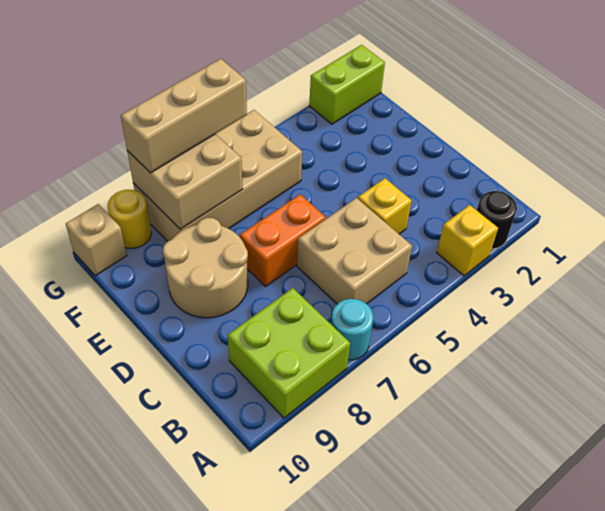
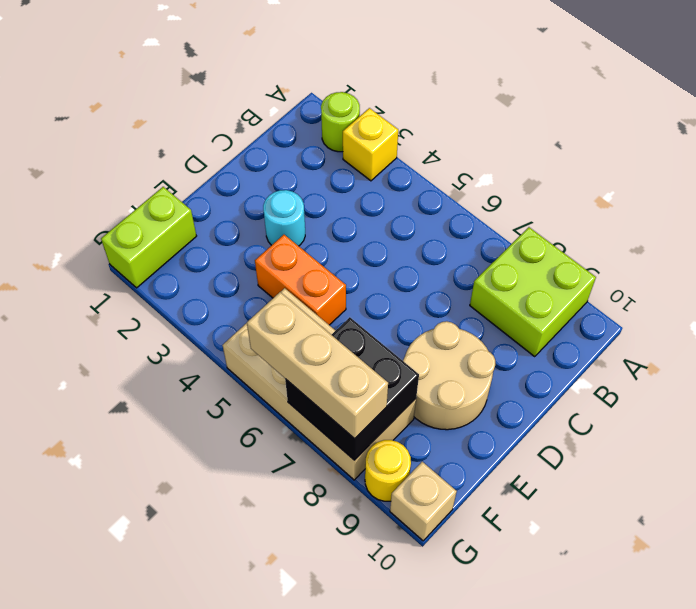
black 1x1 round brick [477,191,517,249] -> lime 1x1 round brick [321,92,360,152]
cyan 1x1 round brick [331,299,373,360] -> cyan 1x1 round brick moved to [263,190,305,246]
tan 2x2 brick [297,198,412,304] -> none
yellow 1x1 brick [358,178,412,234] -> none
orange 1x2 brick [240,195,326,286] -> orange 1x2 brick moved to [255,235,346,325]
tan 2x2 brick [127,134,243,229] -> black 2x2 brick [285,317,419,460]
lime 1x2 brick [309,45,385,124] -> lime 1x2 brick turned to [101,187,196,288]

